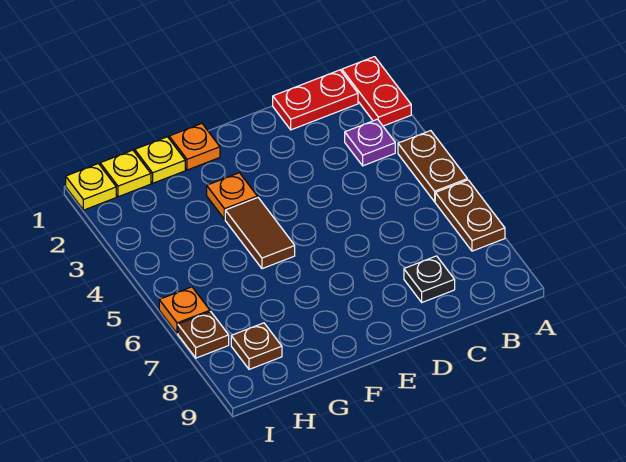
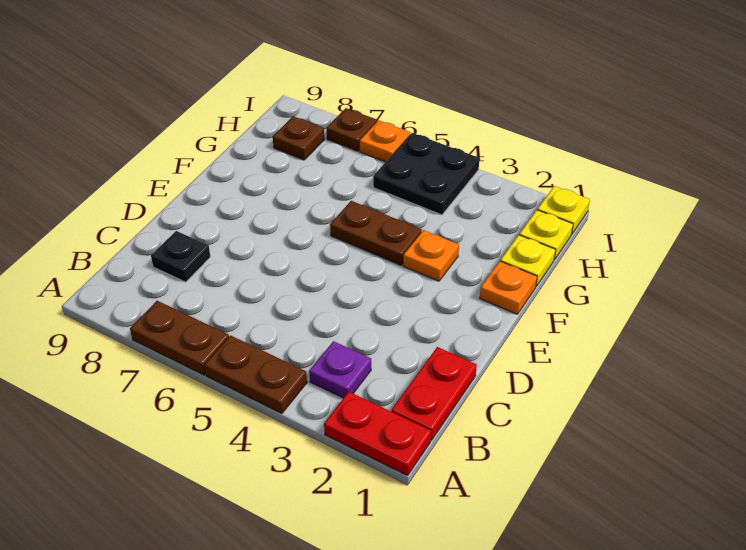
brown 1x2 tile [225,197,295,269] -> brown 1x2 plate [330,201,422,265]
none -> black 2x2 plate [373,133,480,215]

